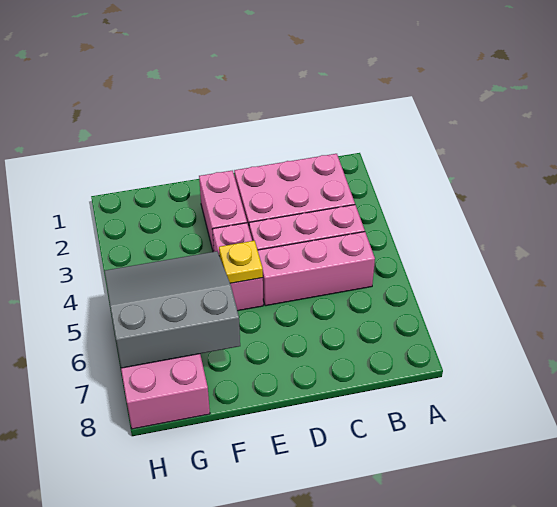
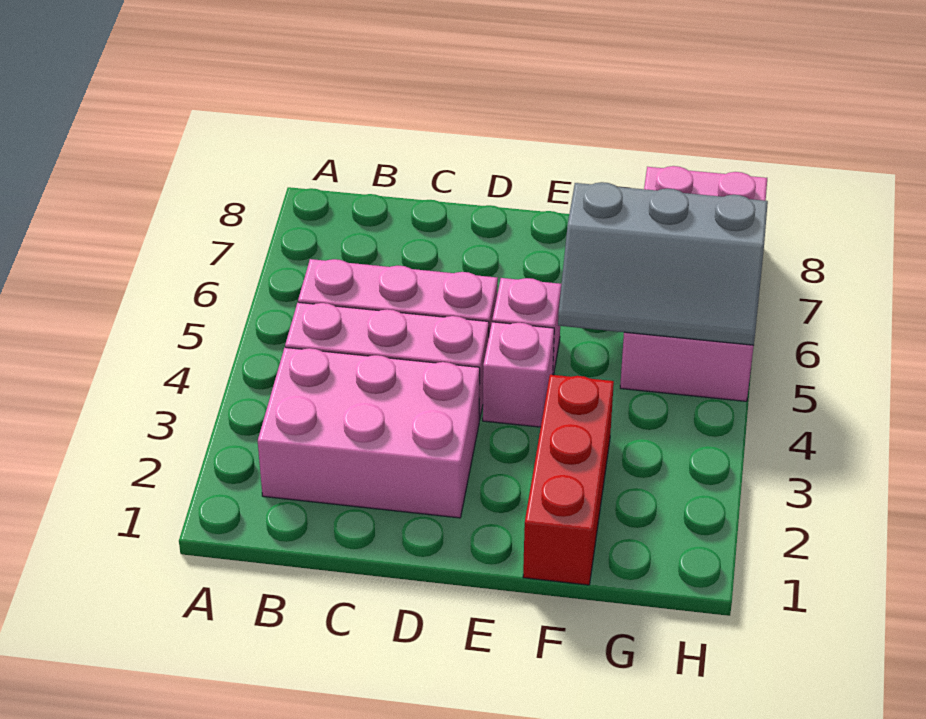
pink 1x2 brick [199,171,247,252] -> none
yellow 1x1 plate [219,241,263,283] -> none
none -> red 1x3 brick [523,375,614,585]
grey 3x3 slope [104,251,240,368] -> grey 2x3 slope [558,182,768,345]

